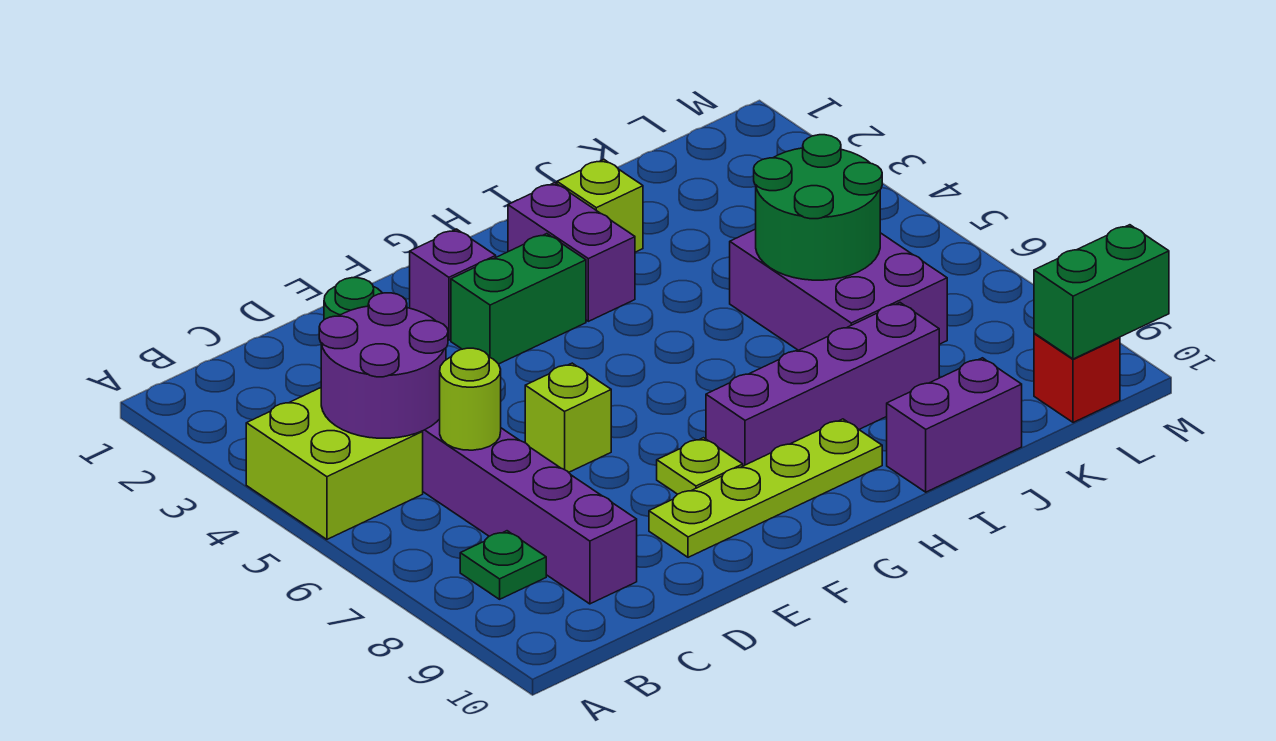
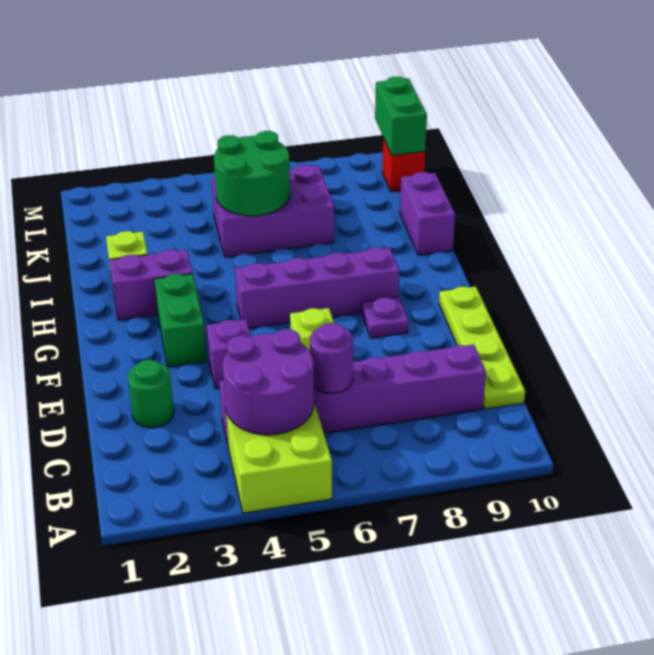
green 1x1 plate [460,531,546,599] -> none
lime 1x1 round brick [440,348,501,450] -> purple 1x1 round brick [310,323,353,393]
lime 1x4 plate [649,419,882,557] -> lime 1x4 plate moved to [439,287,525,409]
purple 1x1 brick [410,229,496,340] -> purple 1x1 brick moved to [206,319,251,389]
lime 1x1 plate [657,438,743,494] -> purple 1x1 plate [362,297,409,338]
purple 1x4 brick [706,303,939,466] -> purple 1x4 brick turned to [235,248,400,328]

